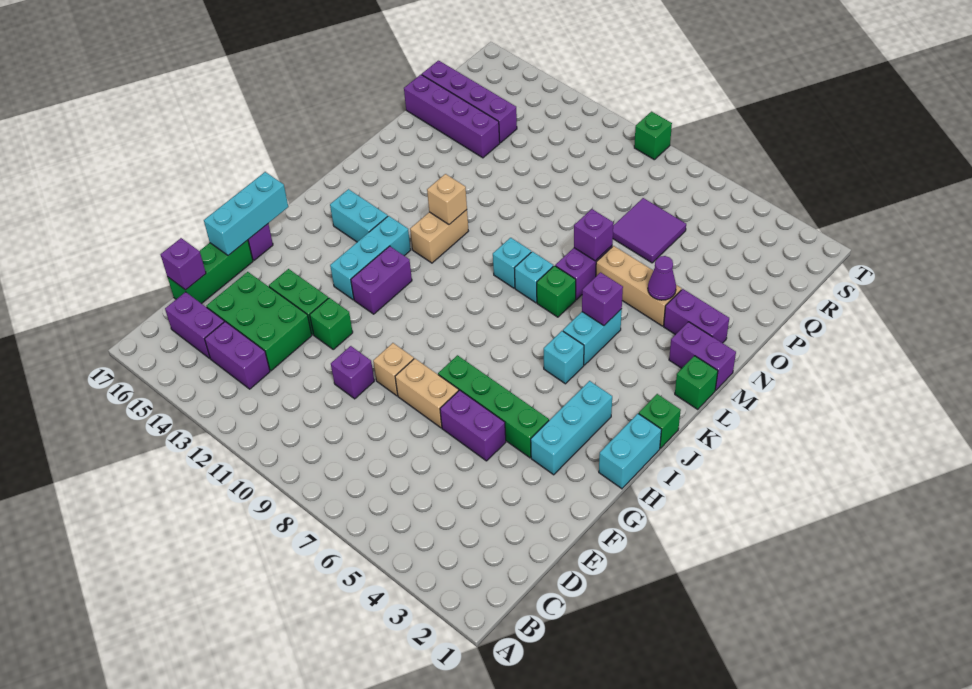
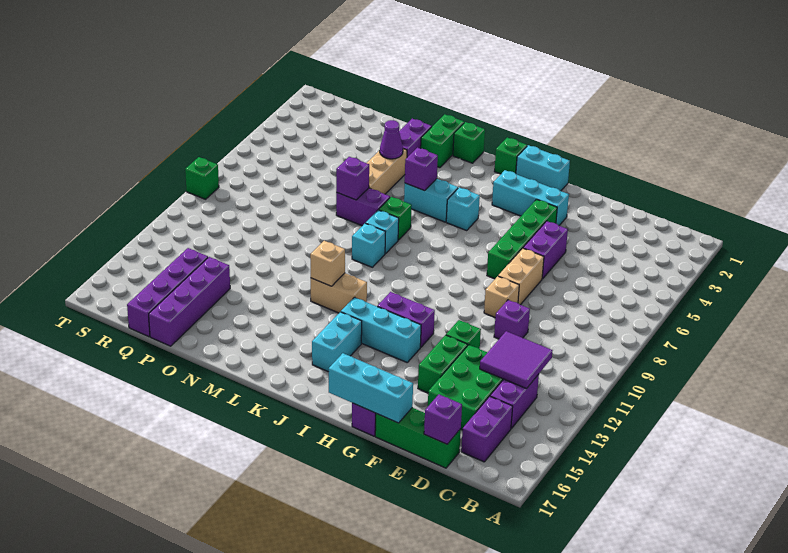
purple 1x2 brick [669,322,736,390] -> green 1x2 brick [421,114,464,168]
purple 2x2 tile [613,198,686,263] -> purple 2x2 tile moved to [480,331,552,389]

